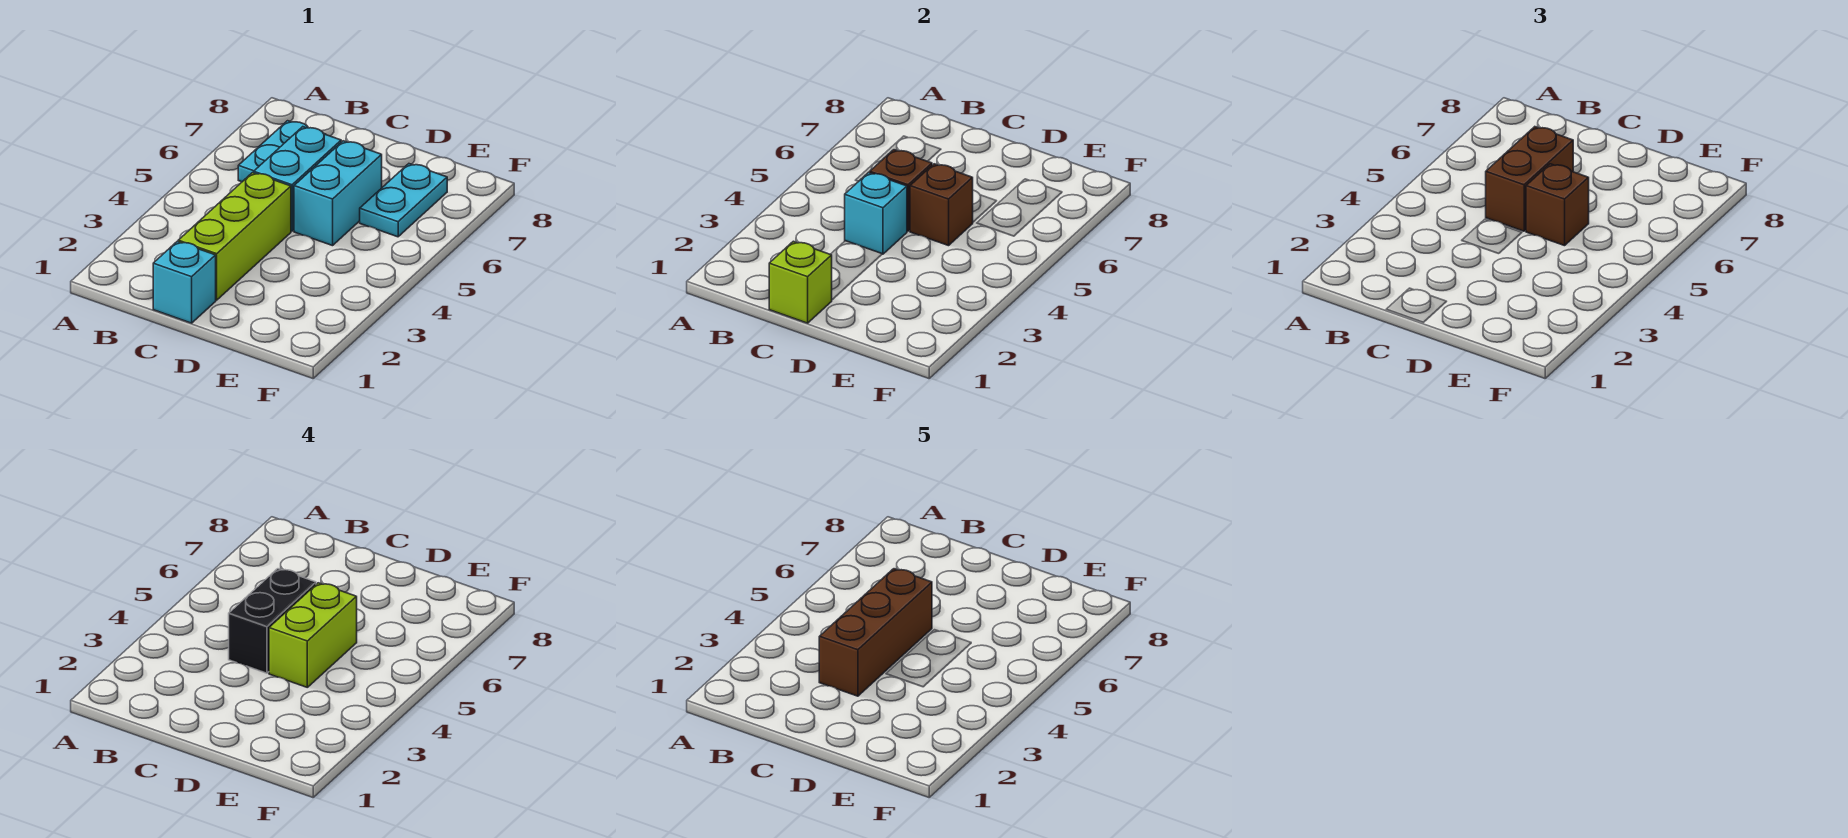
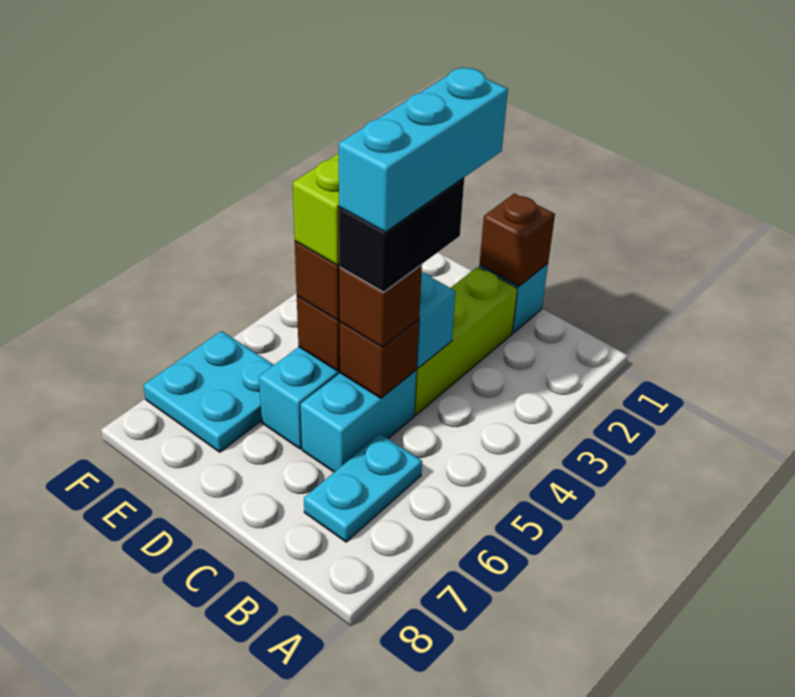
lime 1x1 brick [769,241,832,323] -> brown 1x1 brick [479,194,555,286]
brown 1x3 brick [819,569,932,696] -> cyan 1x3 brick [339,68,508,232]
brown 1x2 brick [1486,127,1573,231] -> brown 1x1 brick [339,265,422,347]
cyan 1x2 plate [360,164,447,237] -> cyan 2x2 plate [144,331,274,452]

